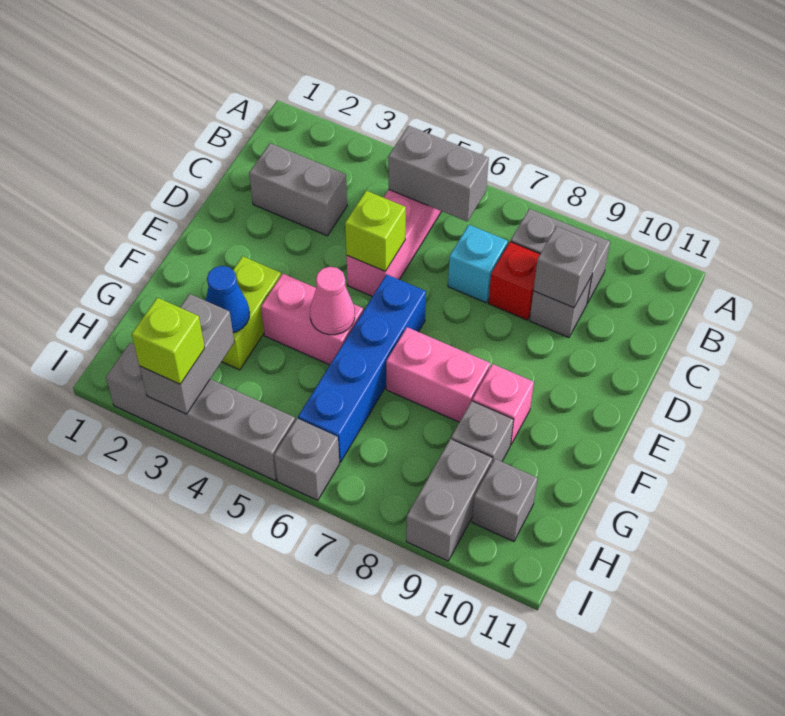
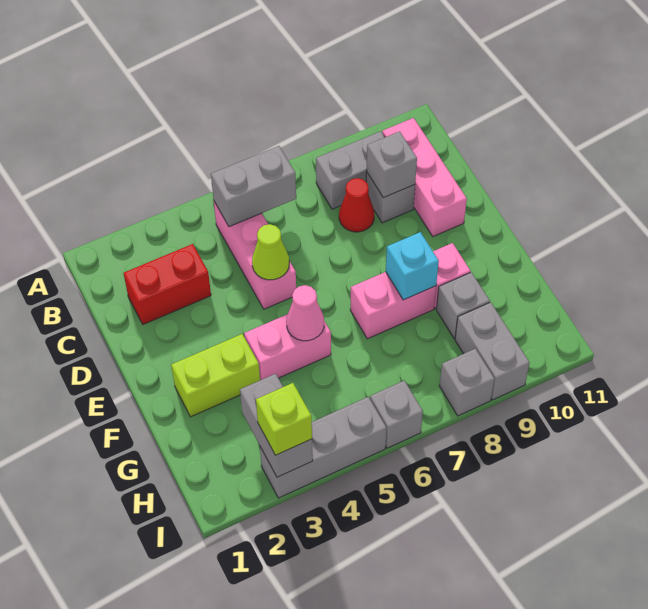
none -> pink 1x3 brick [382,118,467,236]
grey 1x2 brick [249,143,347,236] -> red 1x2 brick [124,244,211,324]
cyan 1x1 brick [448,225,508,303] -> cyan 1x1 brick moved to [386,232,439,300]
red 1x1 brick [488,242,540,320] -> red 1x1 cone [339,178,374,232]
lime 1x1 brick [345,191,406,271] -> lime 1x1 cone [252,224,289,280]
blue 1x4 brick [298,274,426,462] -> none
lime 1x2 brick [222,256,281,370] -> lime 1x2 brick turned to [171,334,260,417]
blue 1x1 cone [206,266,250,333] -> none
grey 1x1 brick [472,459,538,542] -> grey 1x1 brick moved to [440,349,494,416]
grey 1x4 brick [106,343,295,481] -> grey 1x3 brick [260,397,386,498]

